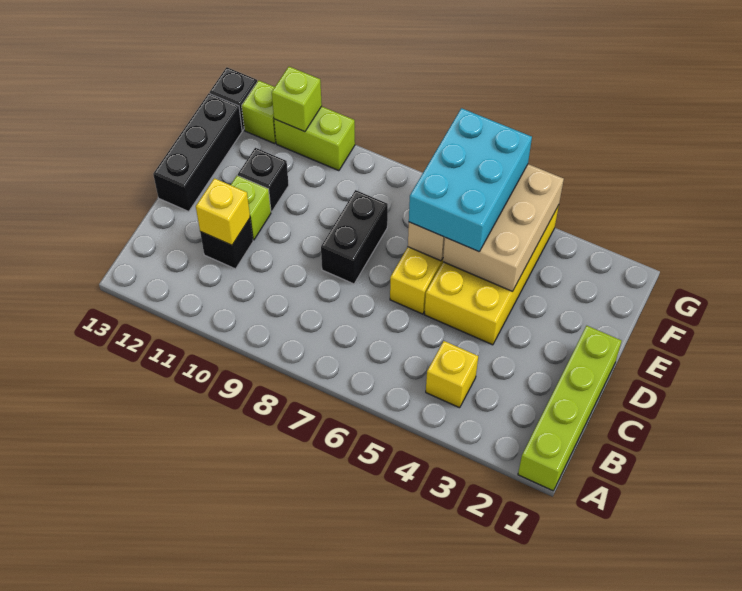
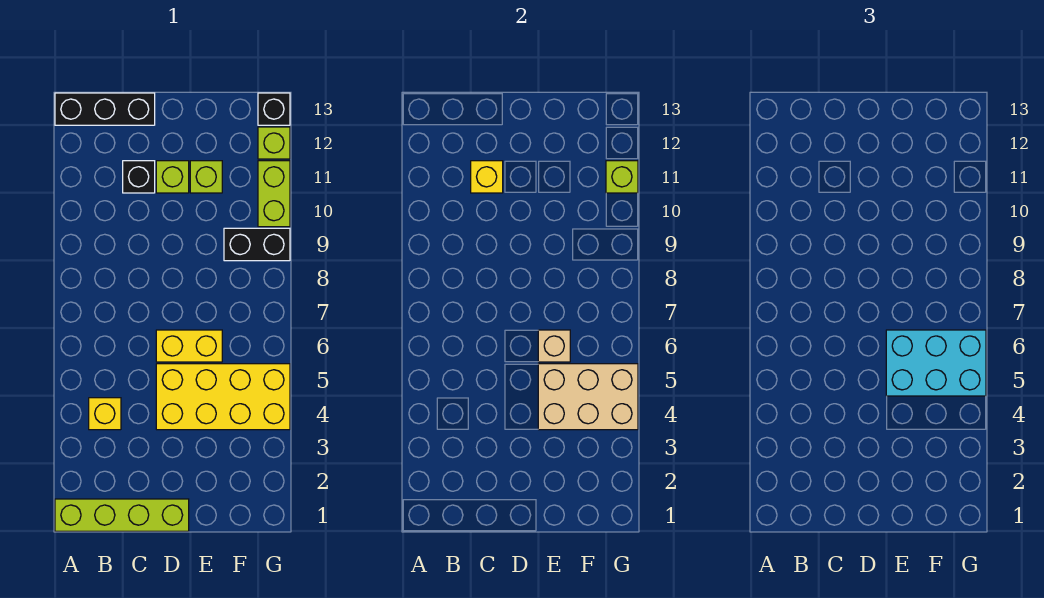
black 1x2 brick [321,190,388,284] -> black 1x2 brick moved to [224,228,290,261]
black 1x3 brick [153,94,242,212] -> black 1x3 brick moved to [55,93,155,125]
black 1x1 brick [238,148,289,212] -> lime 1x1 brick [190,161,222,193]

